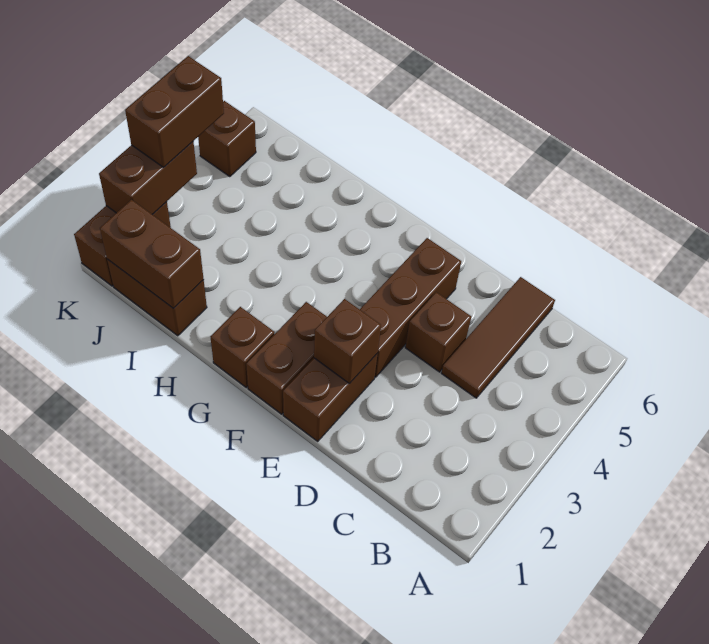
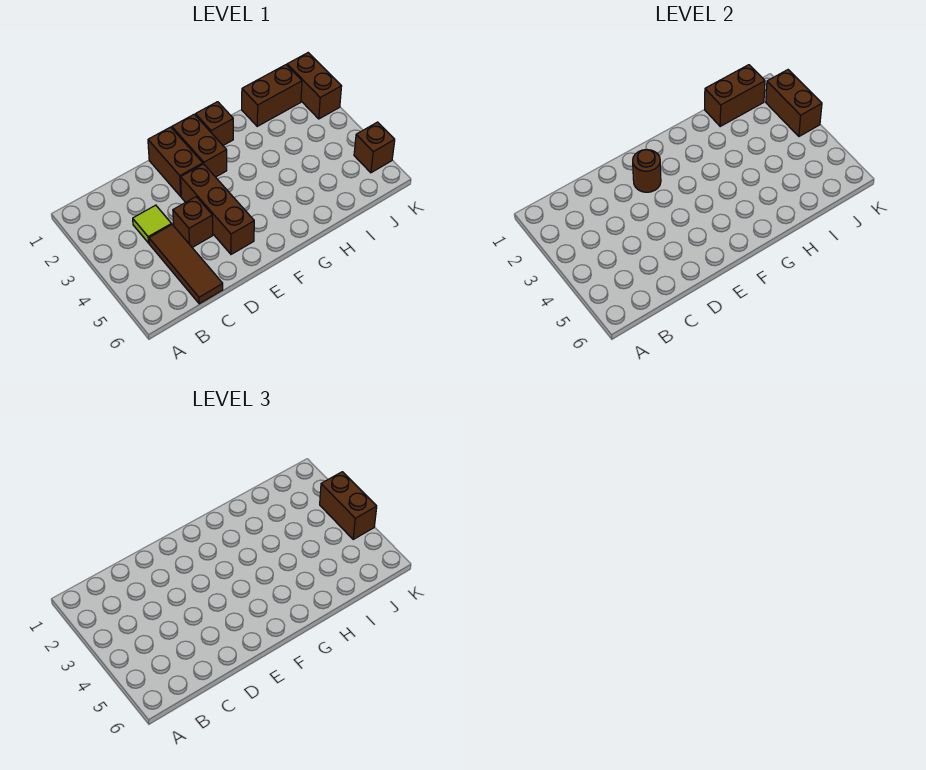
none -> lime 1x1 tile [133,205,172,243]
brown 1x1 brick [314,299,381,384] -> brown 1x1 round brick [633,150,661,192]

